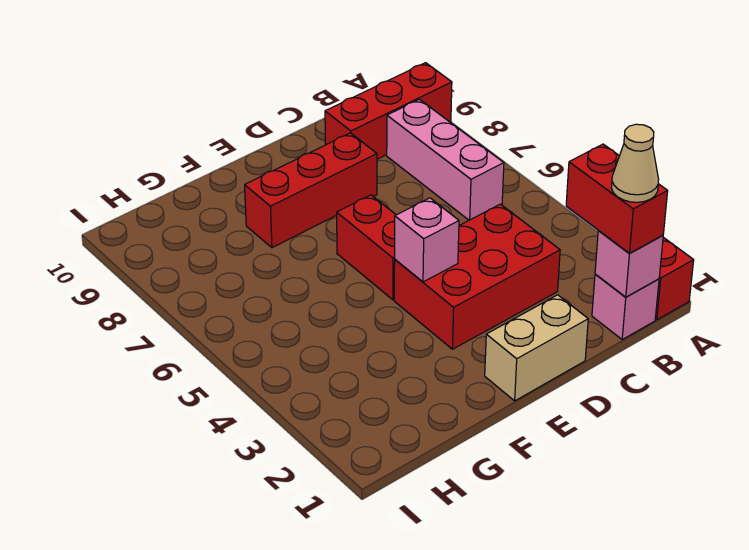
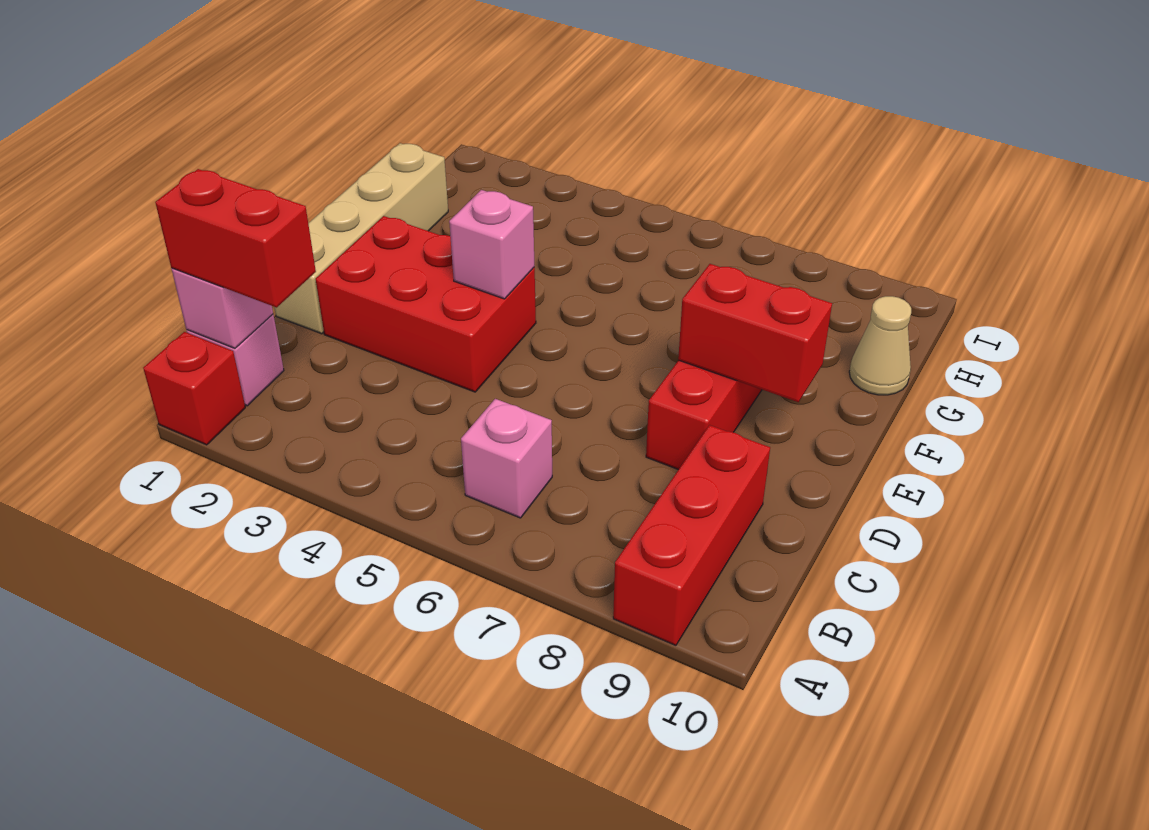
tan 1x1 cone [611,124,659,202] -> tan 1x1 cone moved to [849,296,911,395]
pink 1x3 brick [387,99,504,220] -> pink 1x1 brick [461,399,552,518]
red 2x3 brick [394,204,560,349] -> red 2x3 brick turned to [316,216,536,392]
tan 1x2 brick [485,295,588,401] -> tan 1x4 brick [274,143,448,334]
red 1x2 brick [337,195,396,300] -> red 1x2 brick moved to [678,264,832,402]

